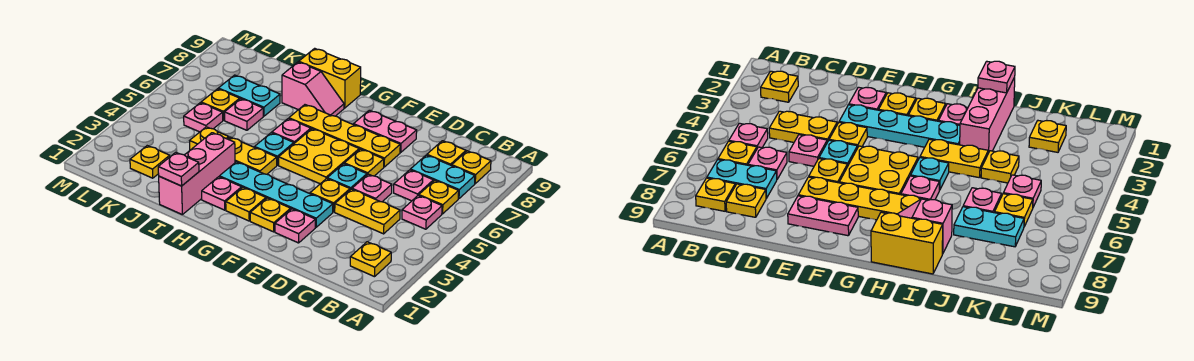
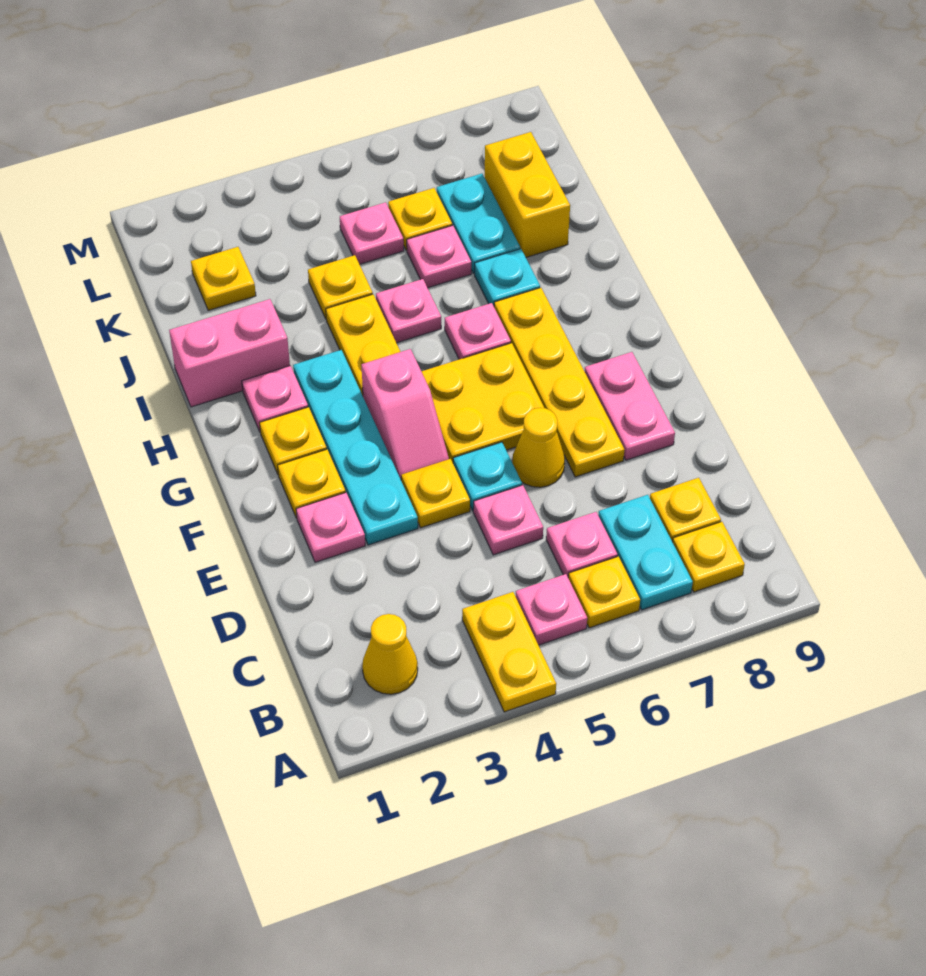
yellow 1x1 plate [350,242,391,277] -> yellow 1x1 cone [362,614,418,694]
yellow 1x2 plate [335,189,400,234] -> yellow 1x2 plate moved to [462,592,556,712]
yellow 1x1 plate [344,149,384,176] -> yellow 1x1 cone [512,408,565,487]
cyan 1x1 plate [255,133,294,165] -> cyan 1x1 plate moved to [475,249,540,306]
pink 1x2 slope [282,62,344,116] -> pink 1x2 slope moved to [361,349,449,479]
yellow 1x2 brick [299,48,361,108] -> yellow 1x2 brick moved to [485,132,570,257]
pink 1x3 brick [159,133,235,214] -> pink 1x2 brick [169,299,290,407]
pink 1x1 plate [158,152,199,186] -> pink 1x1 plate moved to [376,279,441,343]

